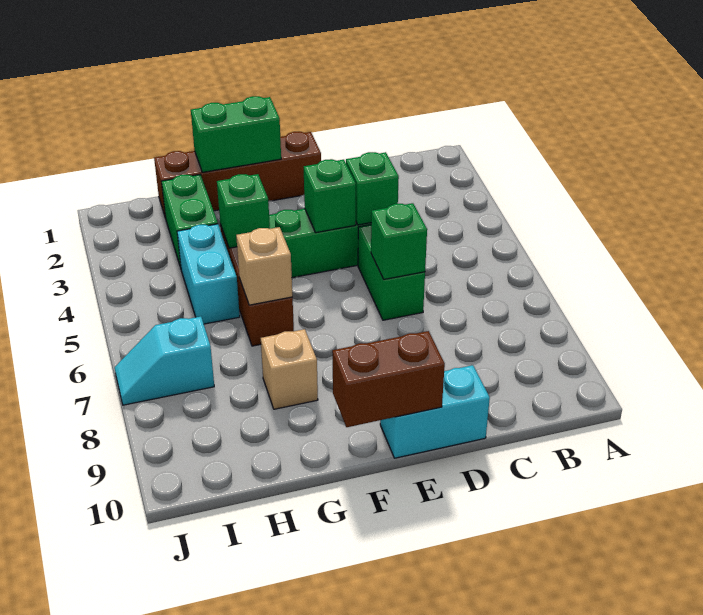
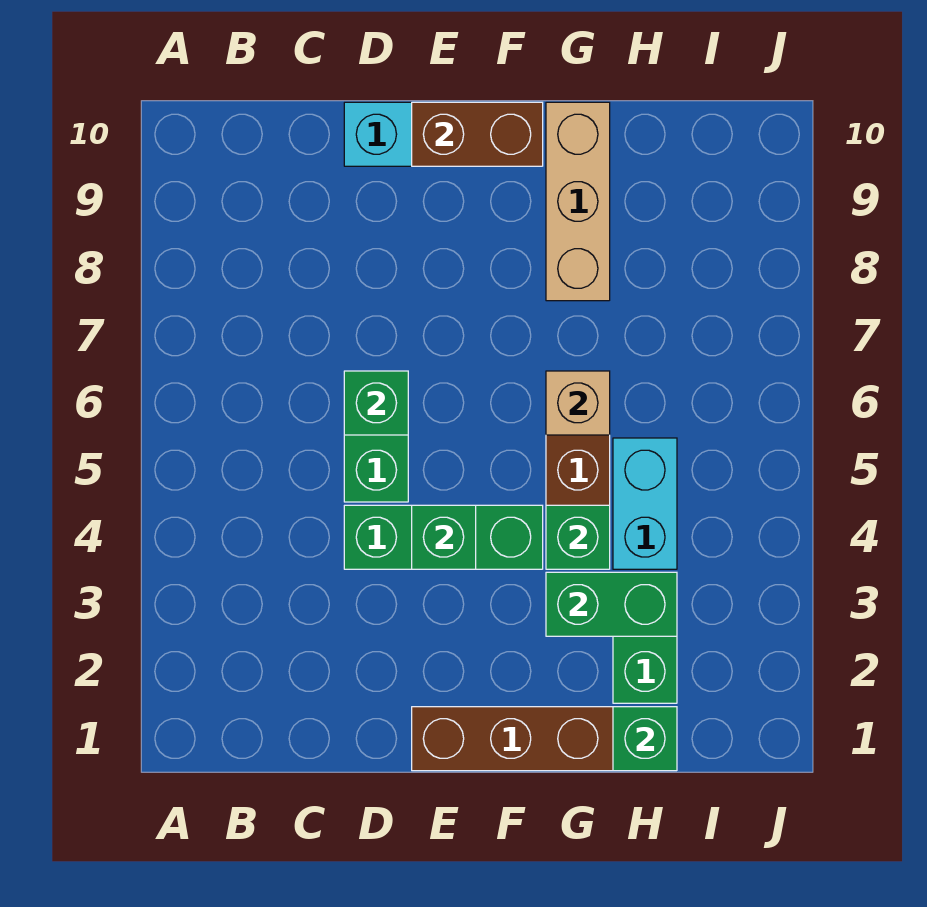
green 1x1 brick [346,152,399,225] -> green 1x1 brick moved to [613,707,677,771]
green 1x2 brick [191,96,281,172] -> green 1x2 brick moved to [546,572,677,636]
tan 1x1 brick [261,329,318,409] -> tan 1x3 brick [546,102,610,301]
cyan 1x2 slope [115,316,214,405] -> none

